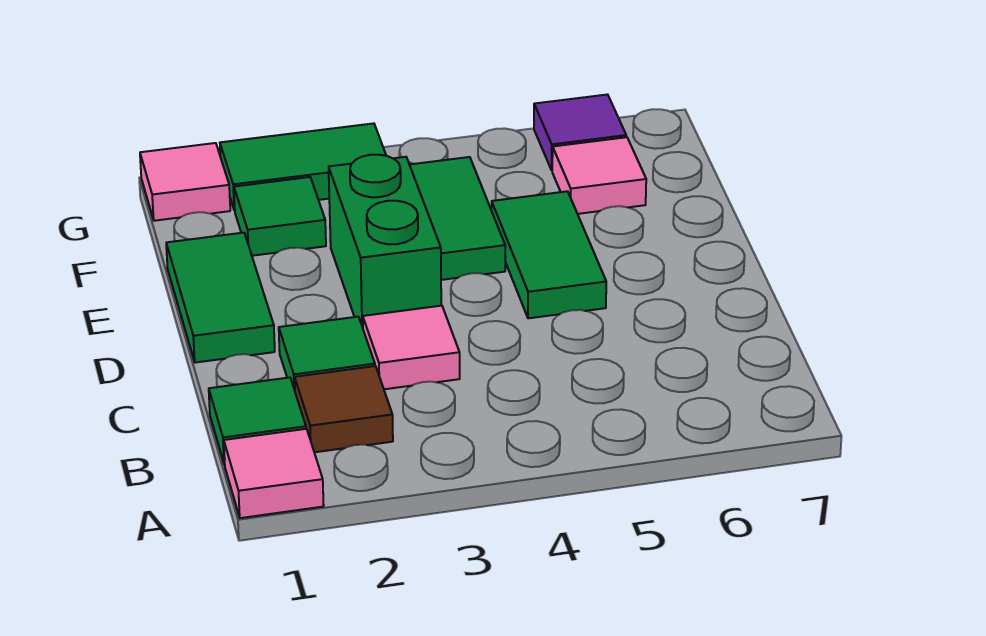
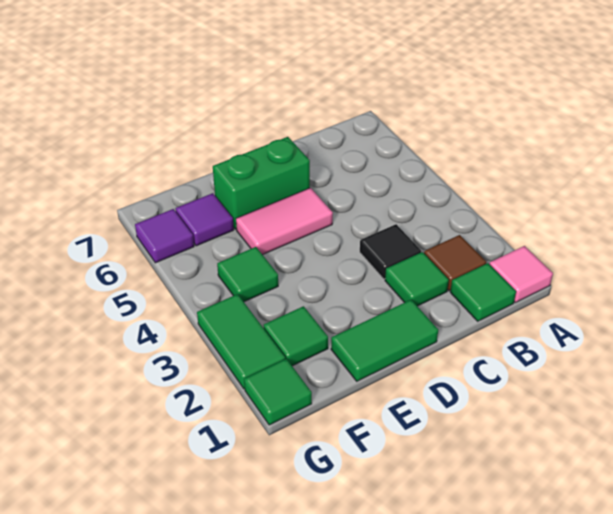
pink 1x1 tile [363,306,460,389] -> black 1x1 tile [360,224,421,279]
green 1x2 brick [329,155,441,328] -> green 1x2 brick moved to [213,137,310,229]
green 1x2 tile [492,191,606,318] -> pink 1x2 tile [236,188,333,255]
green 1x2 tile [410,157,505,280] -> green 1x1 tile [217,247,278,302]
pink 1x1 tile [552,137,646,214] -> purple 1x1 tile [175,193,234,246]
pink 1x1 tile [140,143,230,221] -> green 1x1 tile [244,359,312,425]

